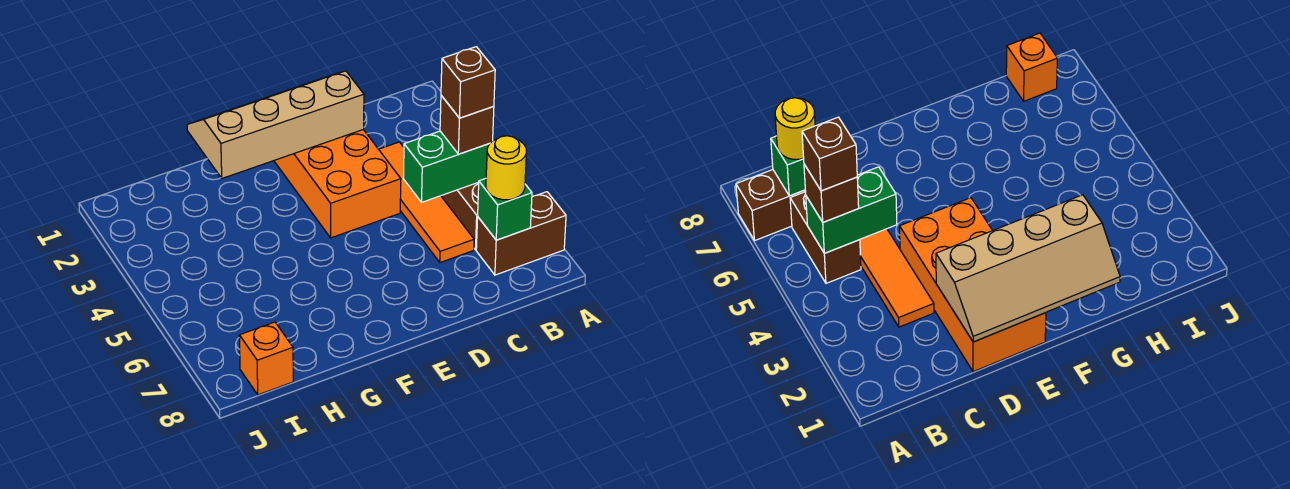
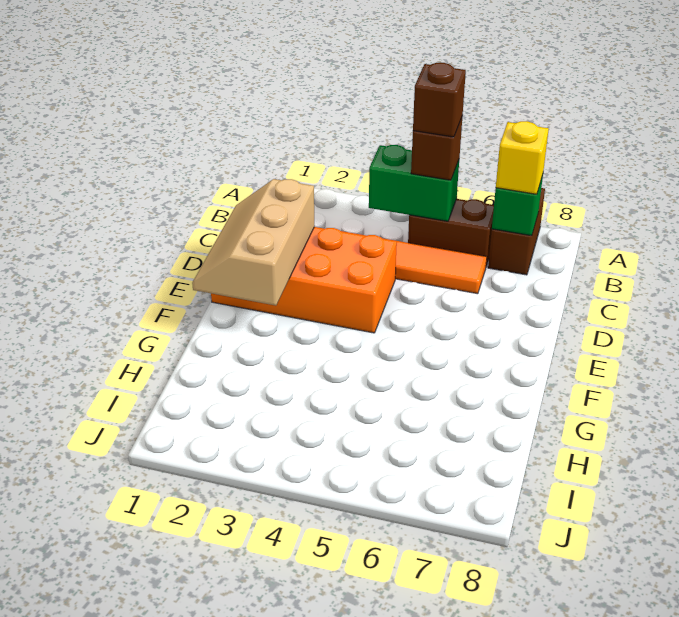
green 1x2 brick [403,131,490,202] -> green 1x2 brick turned to [369,145,459,221]
yellow 1x1 round brick [486,136,526,200] -> yellow 1x1 brick [496,121,549,194]
tan 2x4 slope [187,71,364,178] -> tan 2x3 slope [192,179,315,306]
orange 1x1 brick [239,322,293,395] -> none

